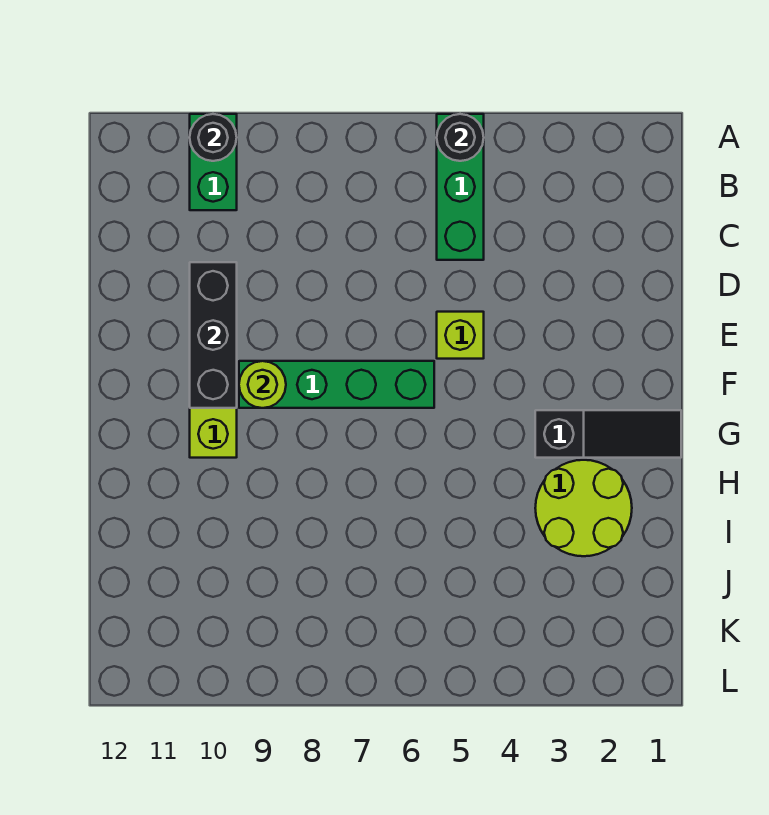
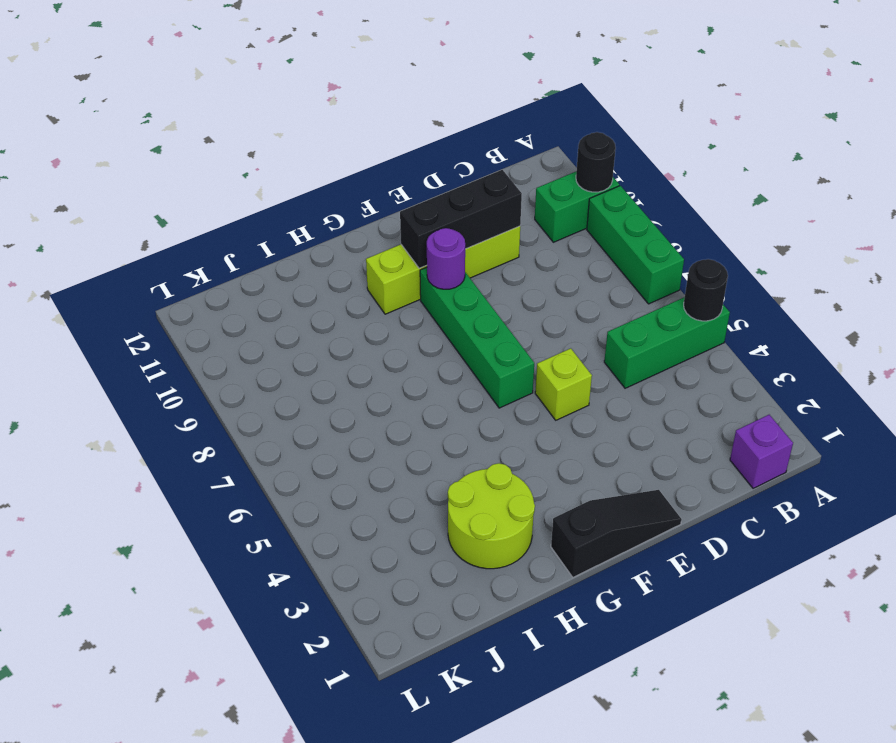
none -> green 1x3 brick [587,186,684,304]
none -> purple 1x1 brick [730,415,793,488]
lime 1x1 round brick [239,361,286,408] -> purple 1x1 round brick [427,228,465,289]
black 1x3 slope [535,410,681,458] -> black 1x3 slope turned to [551,490,682,577]

